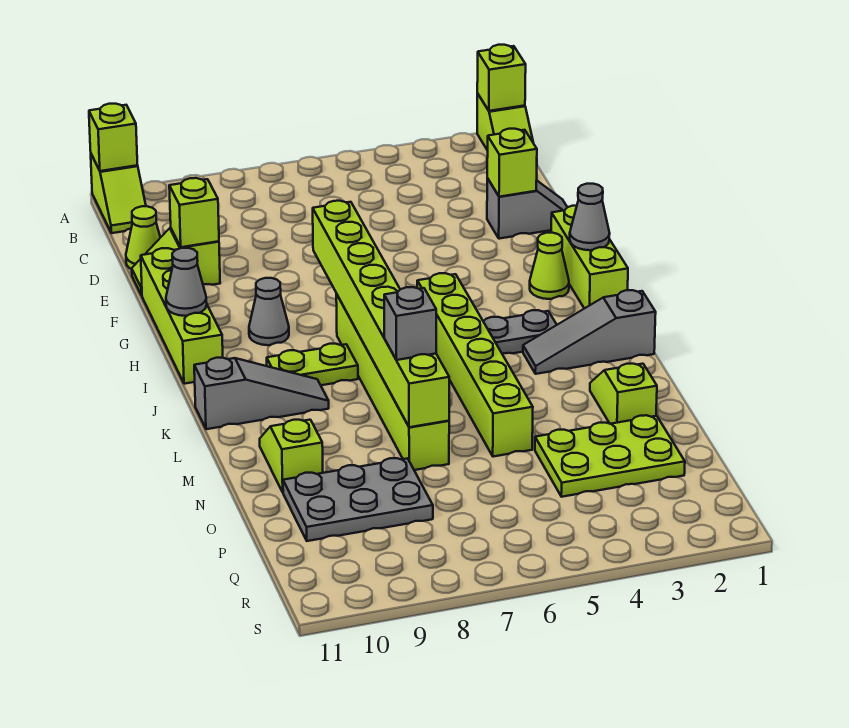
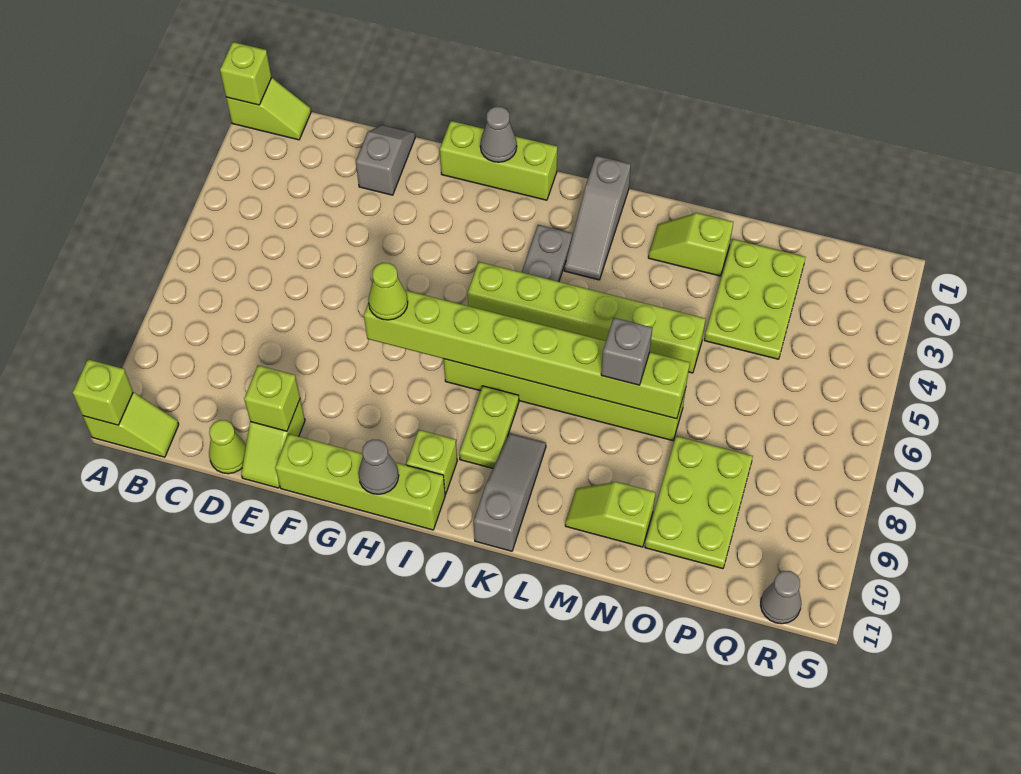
lime 1x1 brick [487,129,537,197] -> lime 1x1 brick moved to [406,430,457,494]
lime 1x1 cone [530,233,569,299] -> lime 1x1 cone moved to [368,263,408,320]
grey 1x1 cone [249,278,289,345] -> grey 1x1 cone moved to [761,571,801,624]
grey 2x3 plate [283,458,433,541] -> lime 2x3 plate [645,436,753,569]

